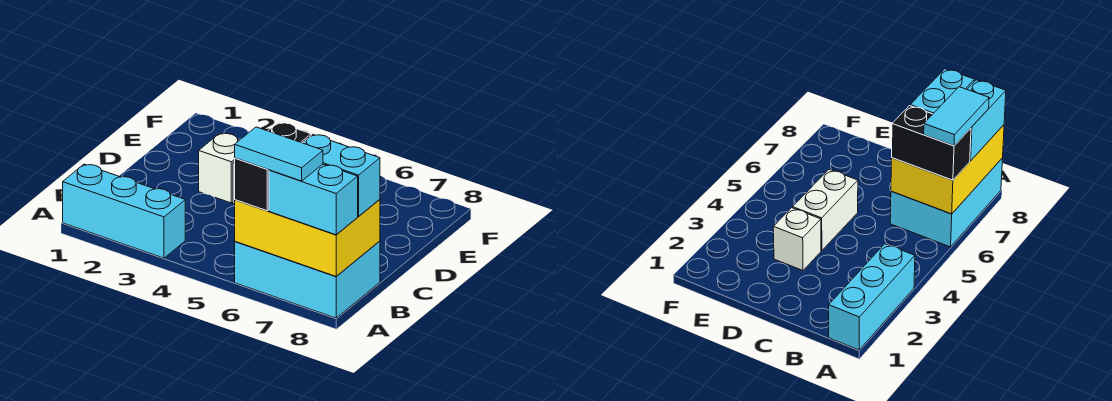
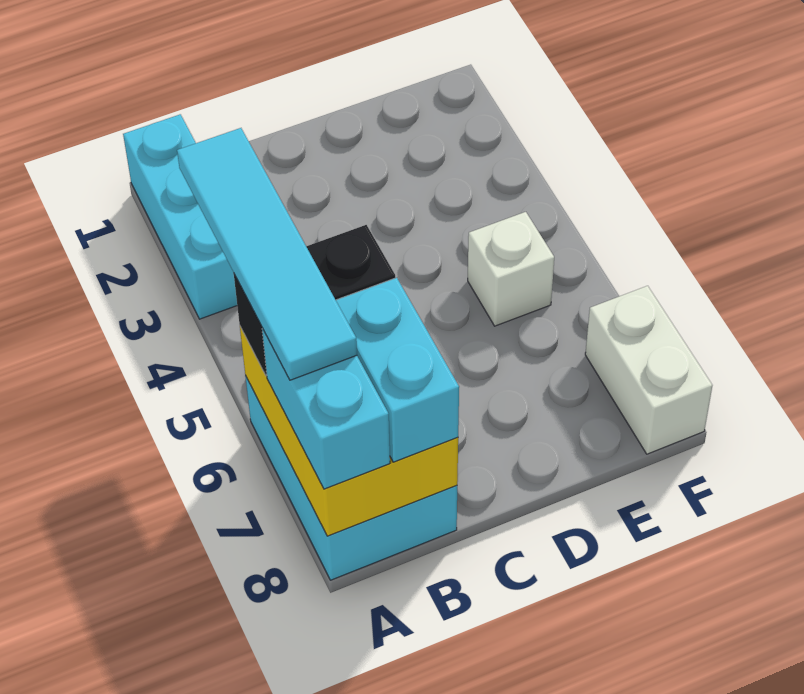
cyan 1x2 tile [235,127,323,181] -> cyan 1x4 tile [177,128,357,380]
white 1x1 brick [199,133,239,203] -> white 1x1 brick moved to [468,212,554,326]
white 1x2 brick [793,169,858,251] -> white 1x2 brick moved to [585,286,712,454]

